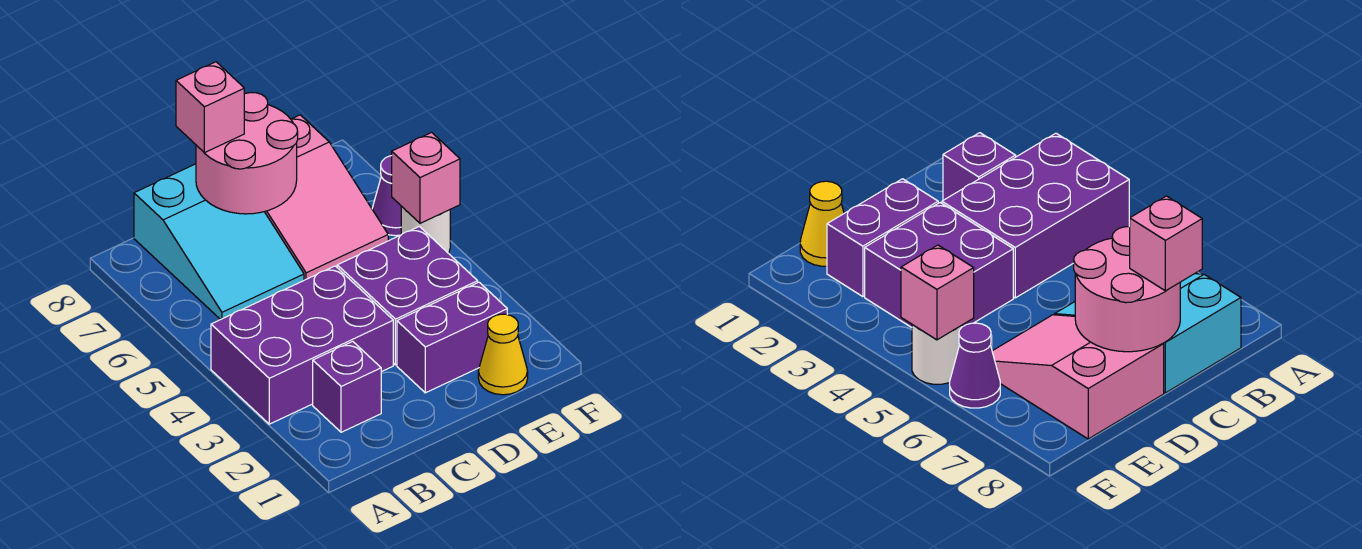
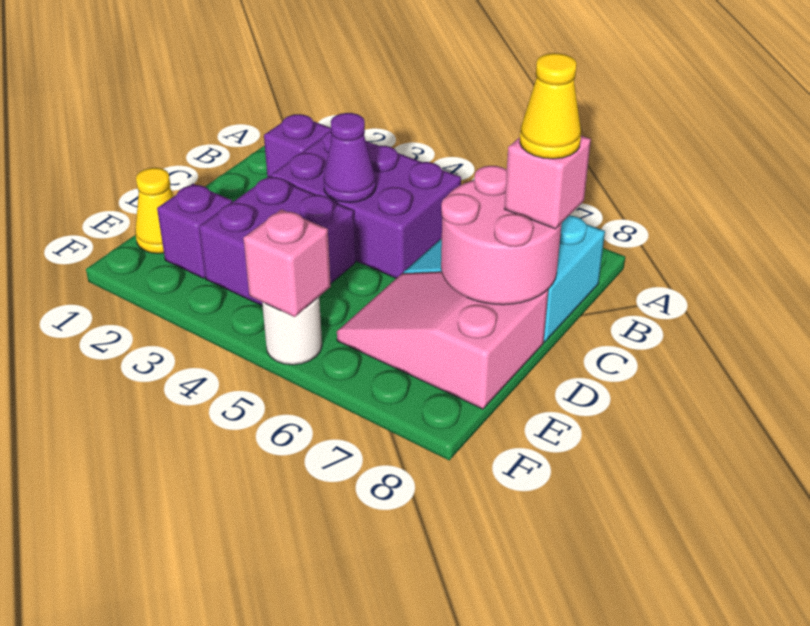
purple 2x3 brick [211,266,393,424] -> purple 2x3 brick turned to [271,131,461,278]
none -> yellow 1x1 cone [520,53,581,159]
purple 1x2 brick [397,282,507,393] -> purple 1x1 brick [157,184,232,278]
purple 1x1 cone [372,156,401,236] -> purple 1x1 cone moved to [324,113,376,203]

